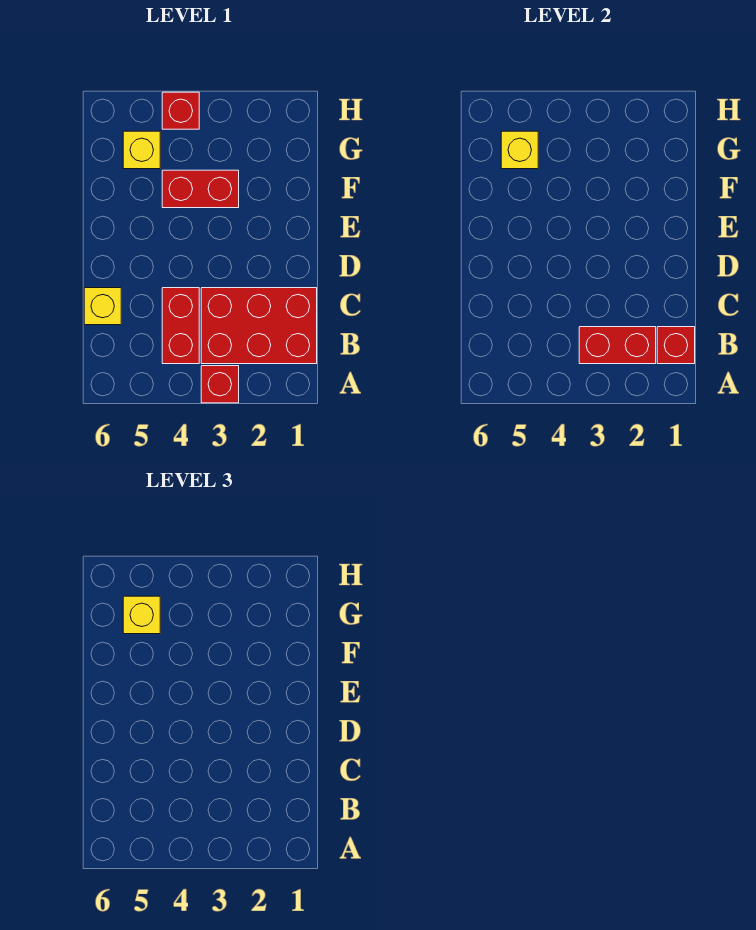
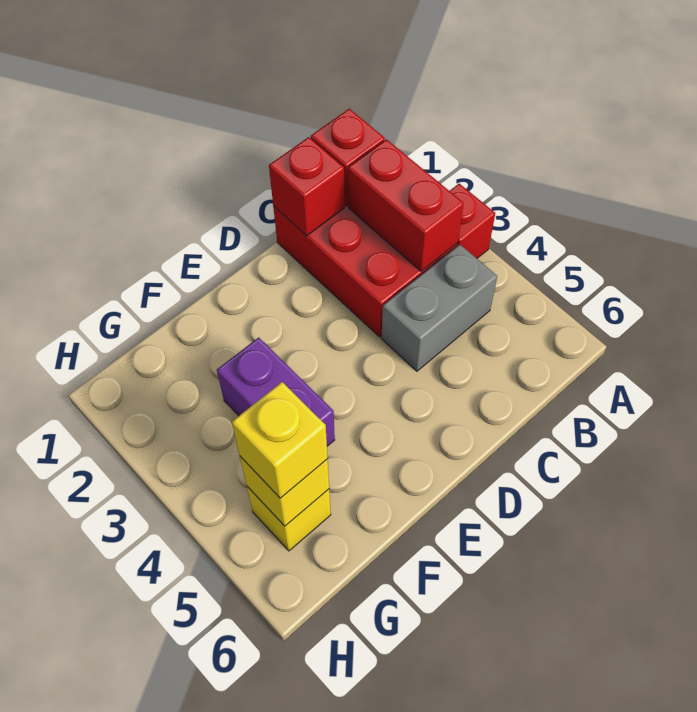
red 1x2 brick [162,288,199,364] -> grey 1x2 brick [381,244,497,371]
yellow 1x1 brick [84,288,121,325] -> none
red 1x2 brick [162,170,239,208] -> purple 1x2 brick [217,337,335,446]
red 1x1 brick [162,92,199,129] -> red 1x1 brick moved to [269,137,345,236]

